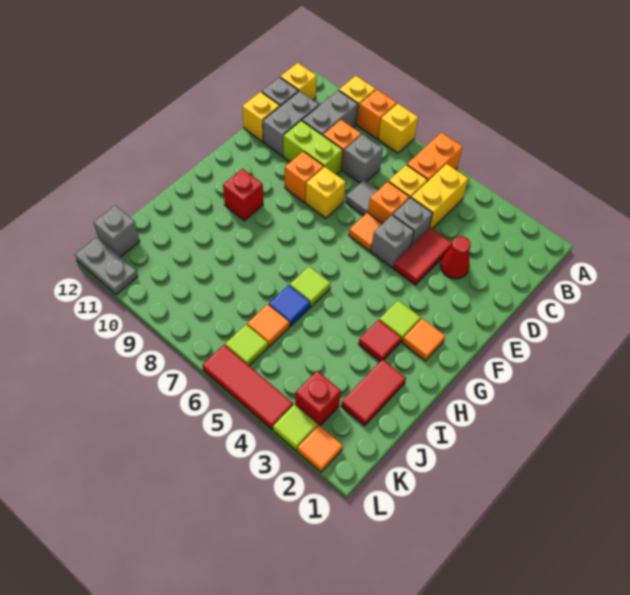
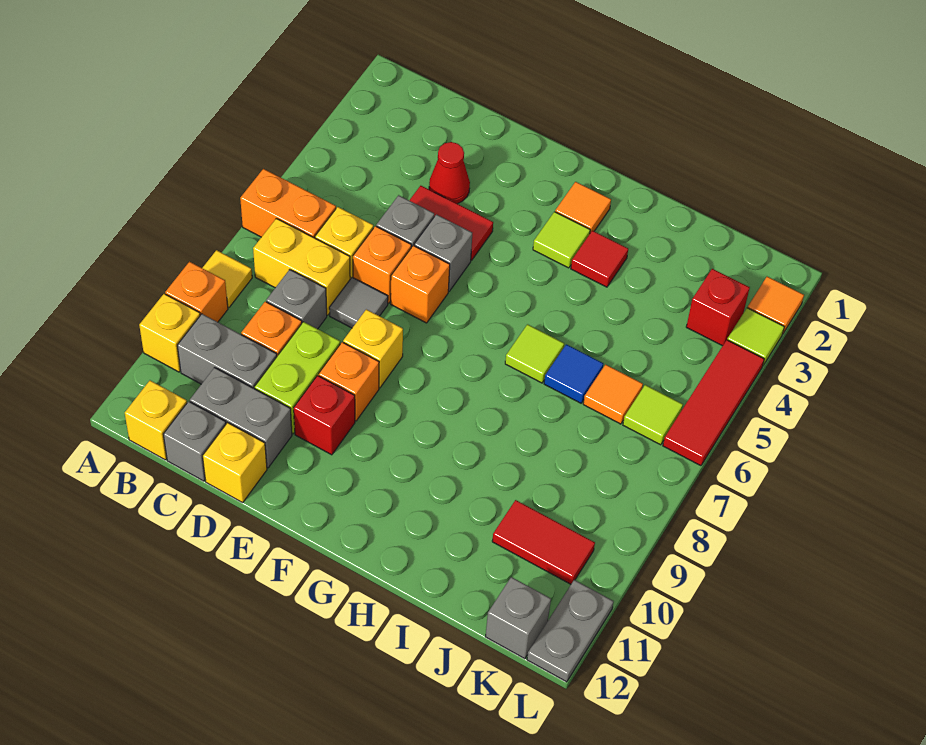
yellow 1x1 brick [378,104,418,153] -> yellow 1x1 tile [203,250,252,308]
yellow 1x2 brick [411,164,468,229] -> yellow 1x2 brick moved to [253,218,350,315]
orange 1x1 tile [349,213,382,251] -> orange 1x1 brick [391,246,450,323]
red 1x1 brick [223,169,263,221] -> red 1x1 brick moved to [294,376,355,455]
red 1x2 tile [341,359,406,426] -> red 1x2 tile moved to [492,500,595,584]

